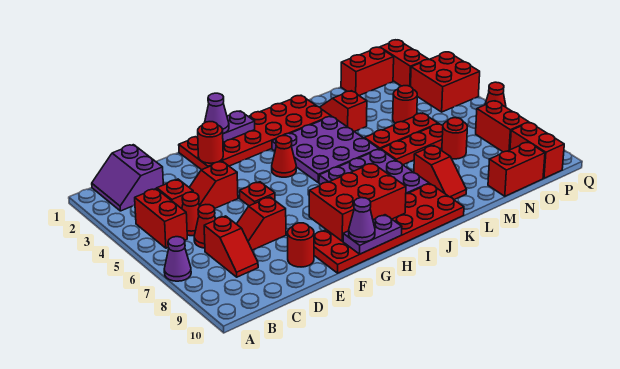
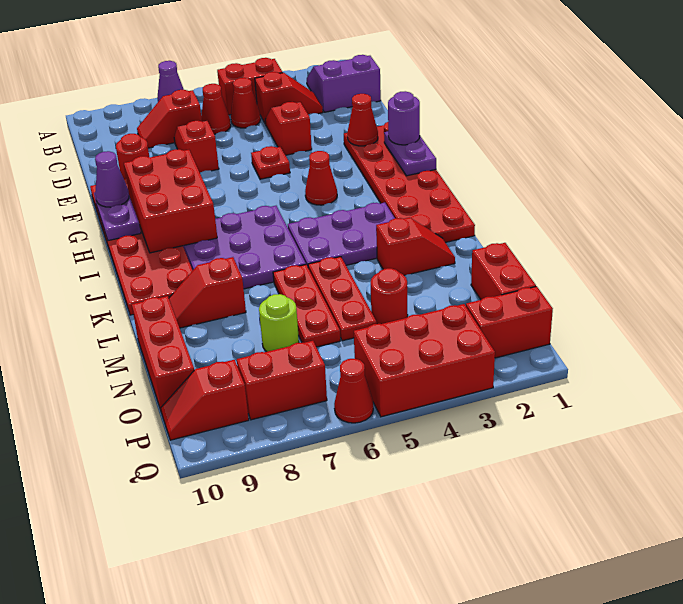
red 1x1 round brick [198,122,223,163] -> red 1x1 cone [347,94,378,146]
purple 1x1 cone [205,93,229,134] -> purple 1x1 round brick [388,91,420,145]
purple 3x3 plate [272,116,379,183] -> purple 2x3 plate [288,203,395,266]
red 1x1 round brick [442,118,467,159] -> lime 1x1 round brick [259,294,299,352]
red 1x2 brick [488,142,545,196] -> red 1x3 brick [132,296,194,413]
red 2x2 brick [411,52,480,112] -> red 2x3 brick [354,304,495,417]
red 1x2 brick [510,122,564,178] -> red 1x2 slope [161,360,249,440]

